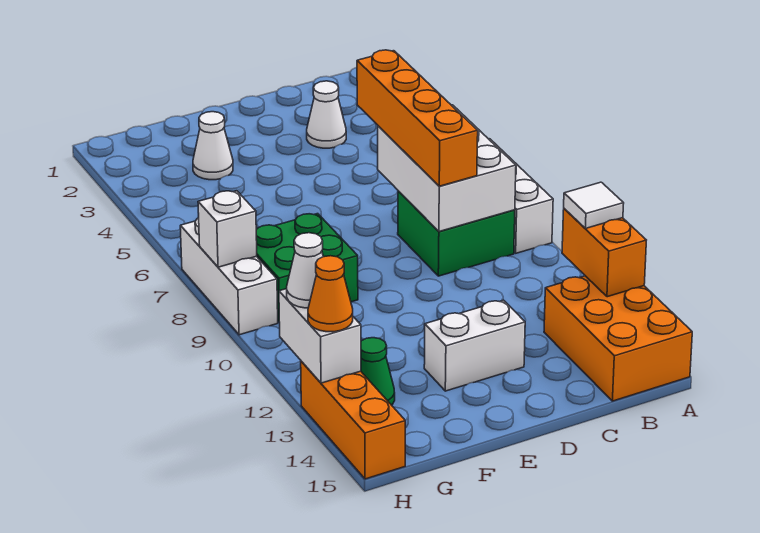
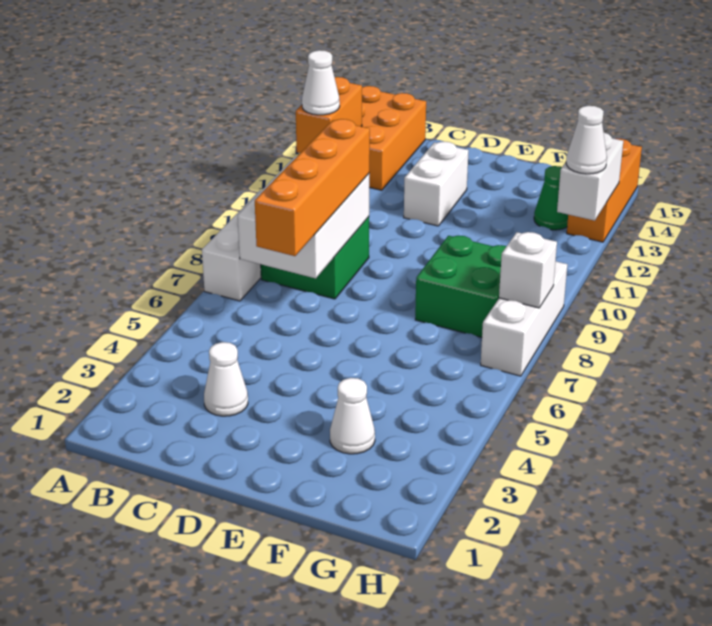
white 1x1 tile [564,182,624,228] -> white 1x1 cone [302,50,340,115]
white 1x2 brick [424,300,525,391] -> white 1x2 brick turned to [404,141,469,226]
orange 1x1 cone [308,256,353,332] -> none

